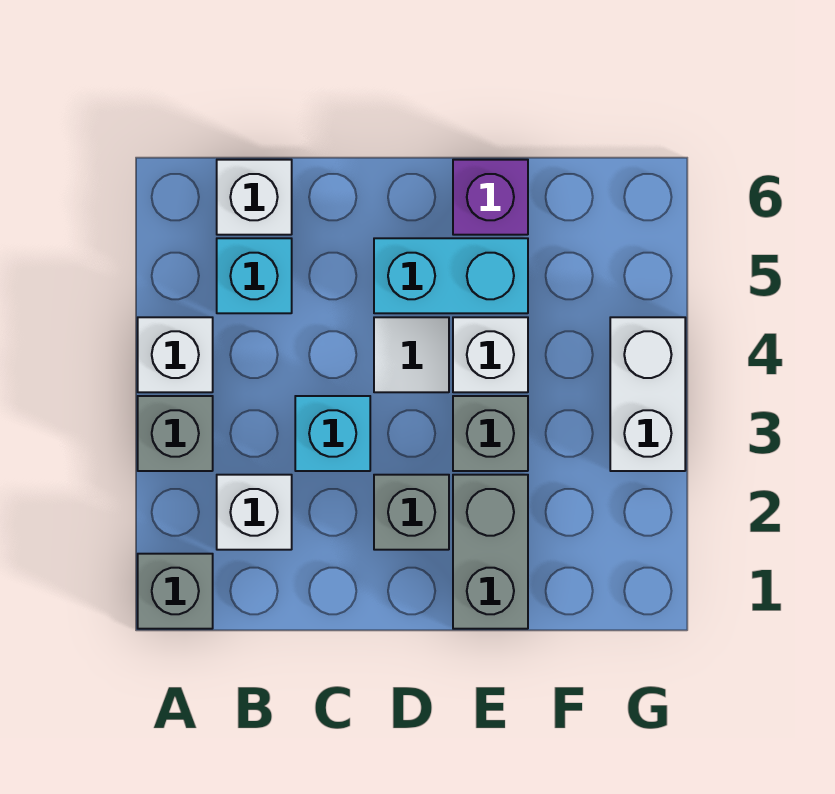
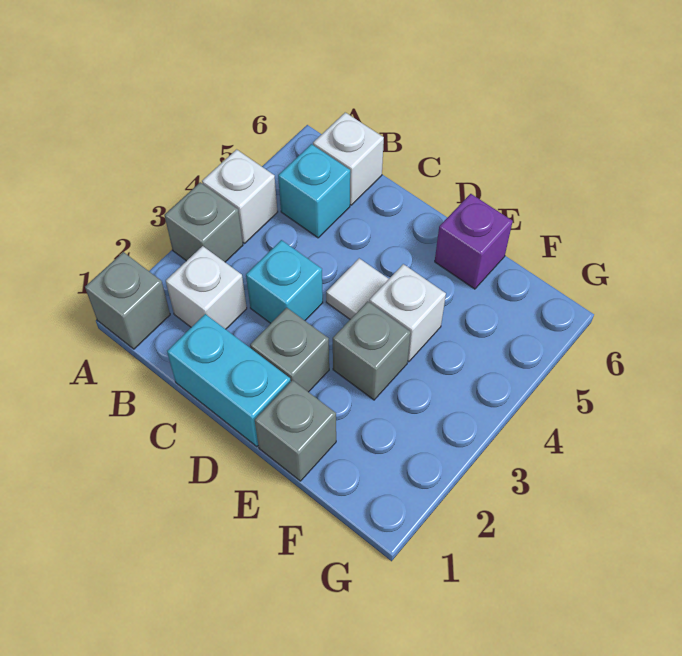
cyan 1x2 brick [374,238,528,313] -> cyan 1x2 brick moved to [167,314,291,447]
grey 1x2 brick [453,475,528,629] -> grey 1x1 brick [255,380,336,481]
white 1x2 brick [610,317,685,471] -> none

